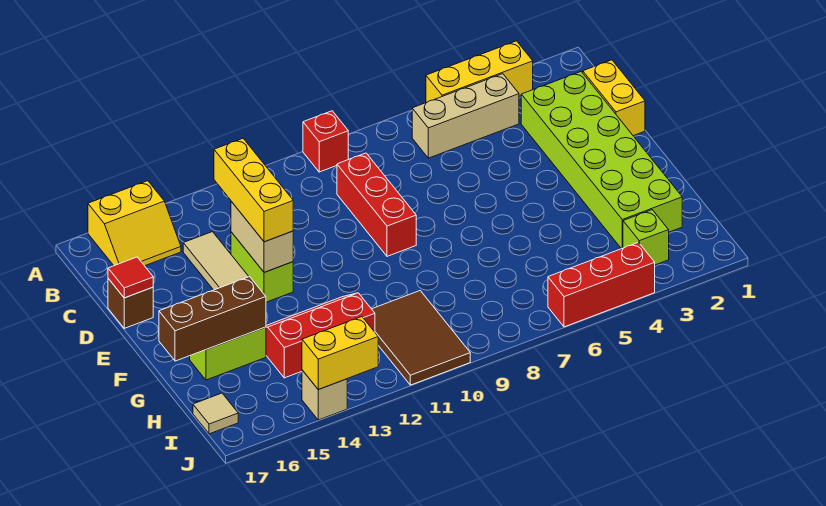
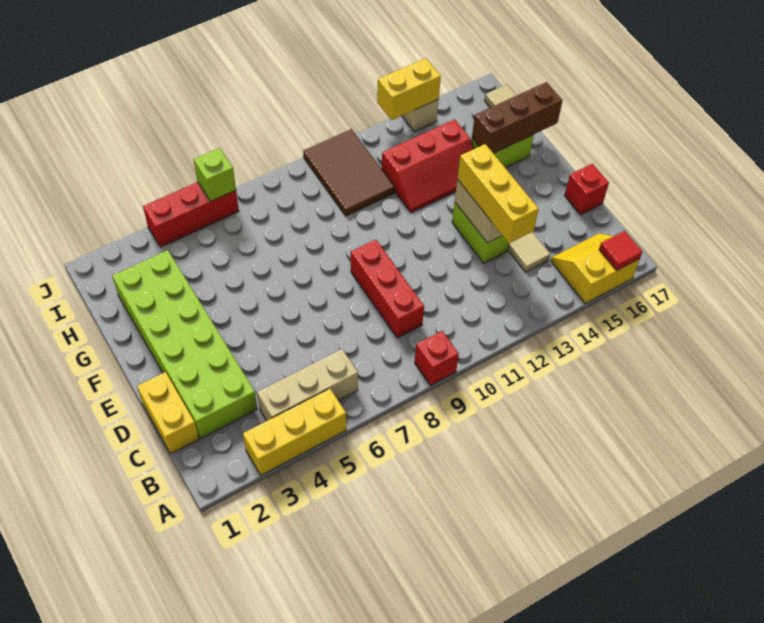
brown 1x1 brick [108,279,153,328] -> red 1x1 brick [564,164,609,215]
red 1x1 tile [108,257,153,298] -> red 1x1 tile moved to [599,231,642,270]
lime 1x1 brick [623,210,669,265] -> lime 1x1 brick moved to [194,148,236,201]

